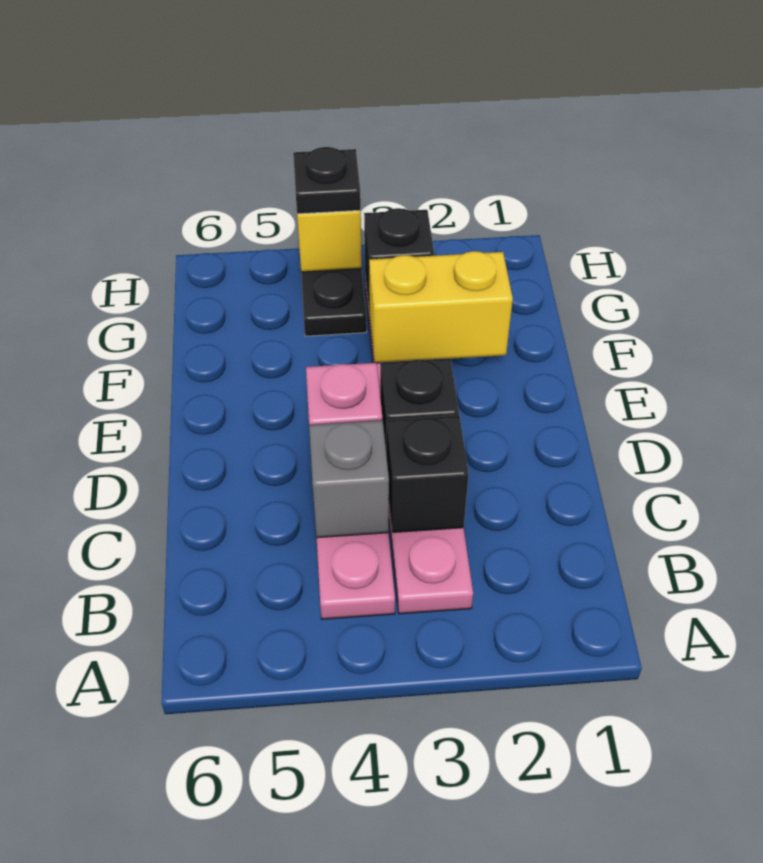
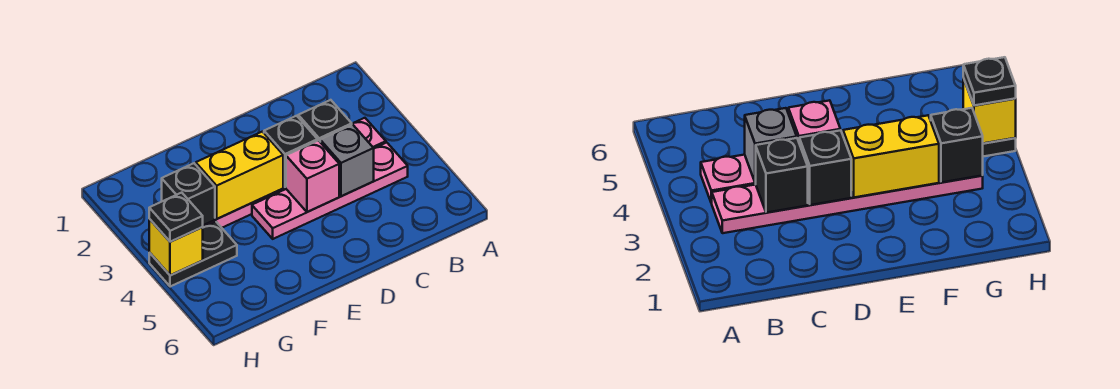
yellow 1x2 brick [369,251,513,363] -> yellow 1x2 brick turned to [196,132,283,219]

